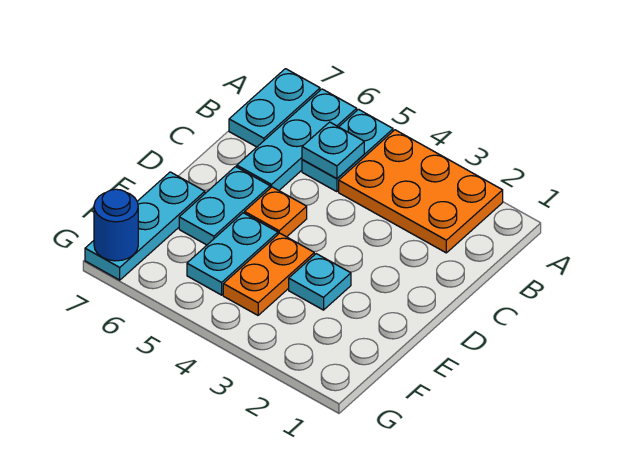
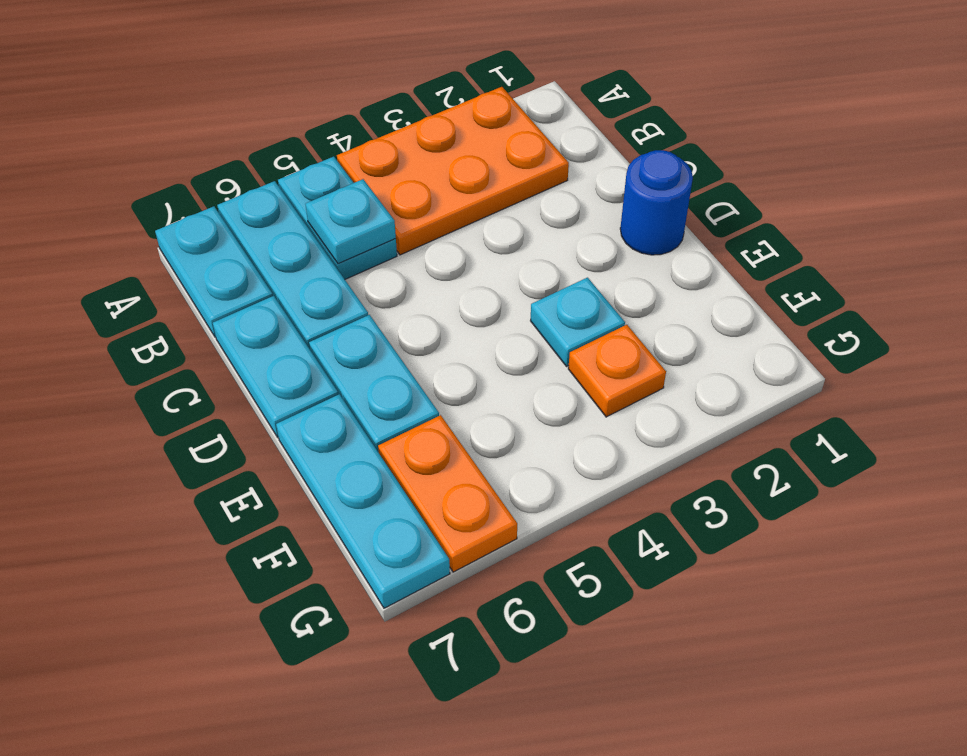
orange 1x1 plate [245,187,307,237] -> orange 1x1 plate moved to [568,325,666,417]
orange 1x2 plate [223,233,314,315] -> orange 1x2 plate moved to [378,415,517,572]
cyan 1x2 plate [187,213,278,295] -> cyan 1x2 plate moved to [213,296,338,437]
blue 1x1 round brick [94,189,138,261] -> blue 1x1 round brick moved to [620,150,693,255]

